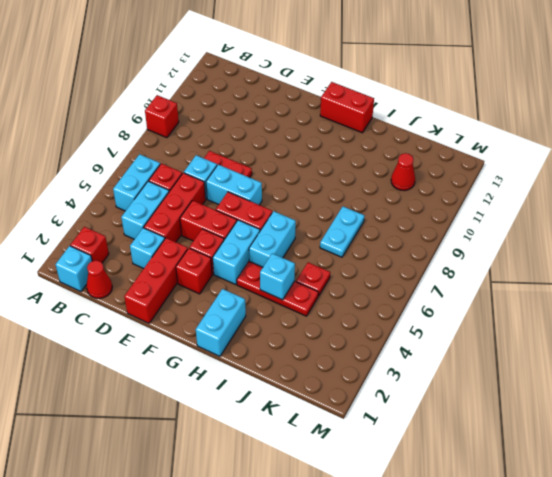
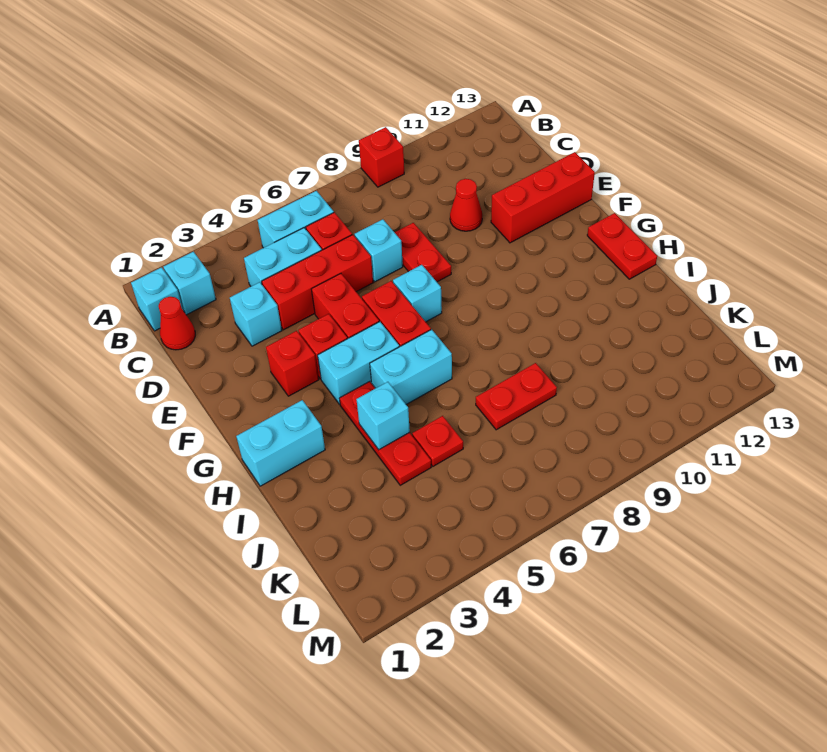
red 1x1 brick [70,227,109,263] -> cyan 1x1 brick [163,252,216,315]
red 1x3 brick [124,238,188,323] -> red 1x3 brick moved to [491,152,595,243]
cyan 1x2 brick [206,165,262,205] -> cyan 1x1 brick [393,265,442,322]
red 1x2 brick [320,82,374,133] -> red 1x2 plate [587,213,657,279]
cyan 1x2 plate [320,207,364,257] -> red 1x2 plate [476,363,557,430]
red 1x1 cone [391,153,415,191] -> red 1x1 cone moved to [450,179,482,231]

